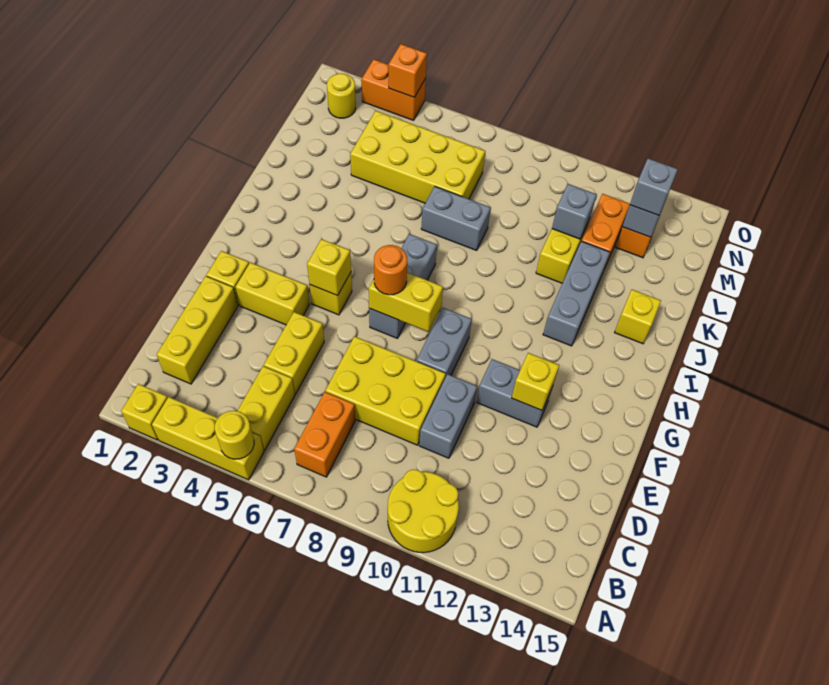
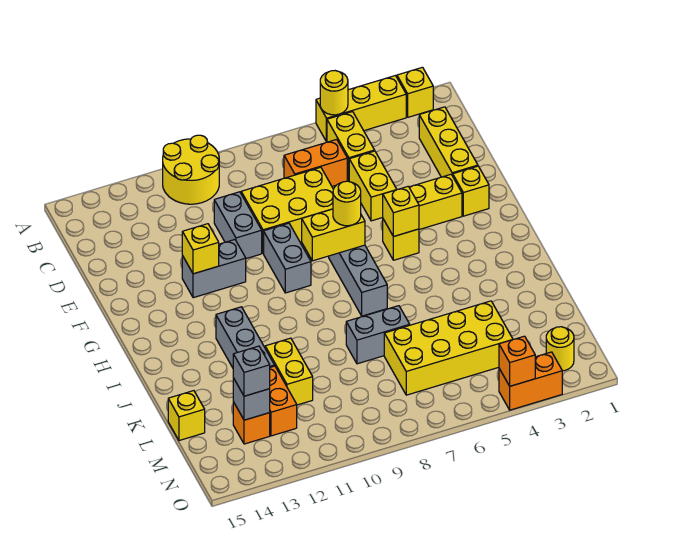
orange 1x2 brick [294,392,355,477] -> orange 1x2 brick turned to [284,139,347,186]
orange 1x1 round brick [374,245,407,295] -> yellow 1x1 round brick [333,181,361,226]
yellow 1x1 brick [615,290,661,344] -> yellow 1x1 brick moved to [168,391,205,441]
grey 1x1 brick [552,184,597,239] -> none

